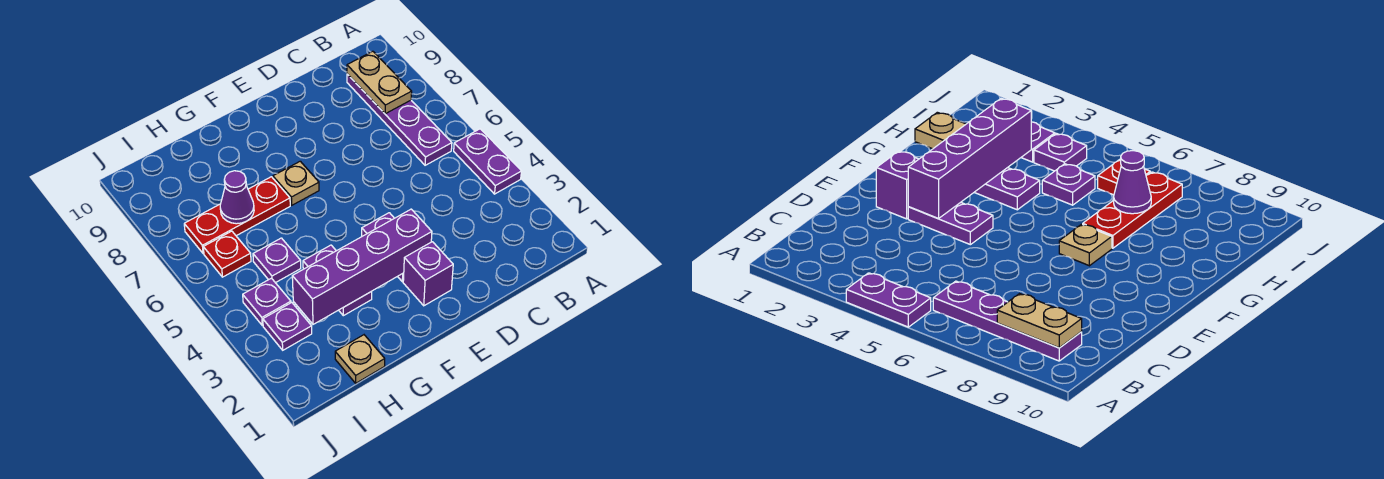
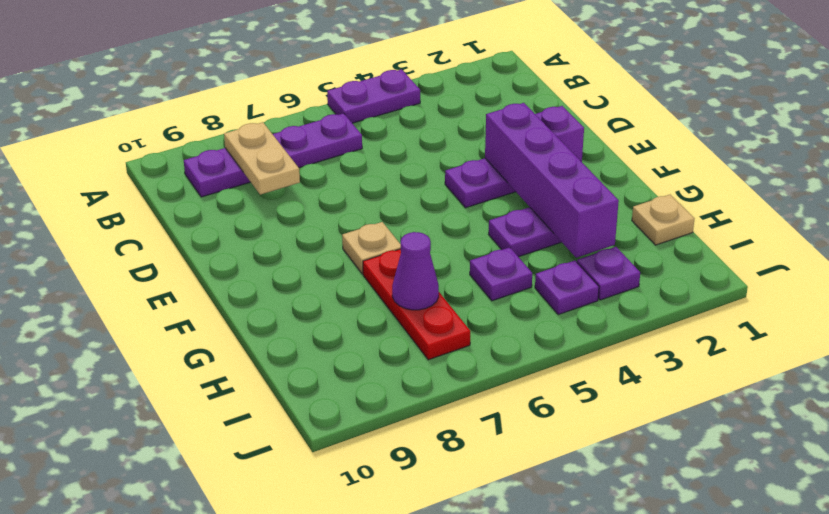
tan 1x2 plate [347,51,412,114] -> tan 1x2 plate turned to [224,122,300,195]
red 1x1 plate [203,231,251,277] -> none

